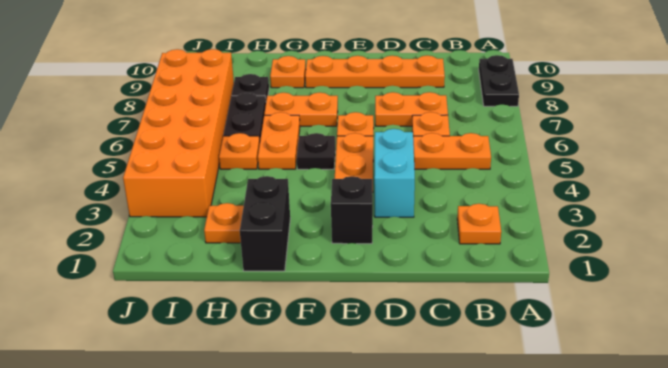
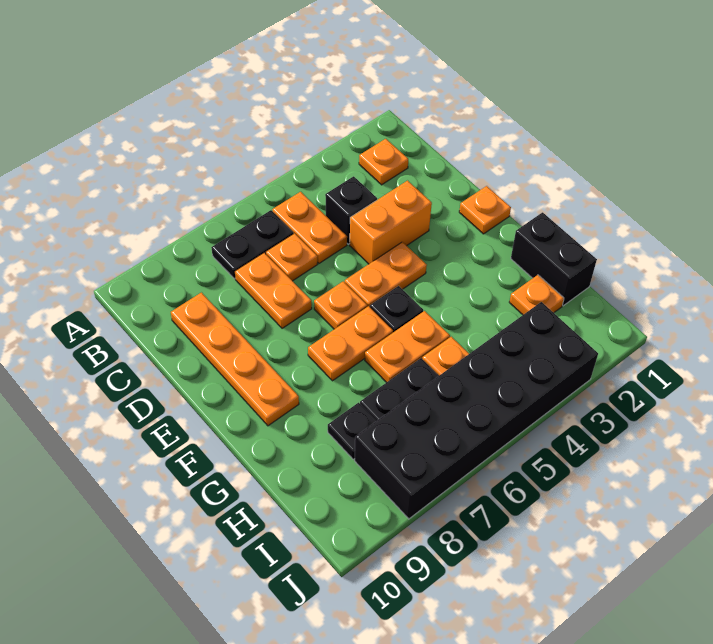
black 1x2 plate [479,55,519,106] -> black 1x2 plate moved to [211,210,293,279]
cyan 1x2 brick [374,129,415,217] -> orange 1x2 brick [350,181,432,264]
black 1x1 brick [331,176,373,244] -> black 1x1 brick moved to [325,176,377,244]
orange 1x2 plate [264,92,338,126] -> orange 1x2 plate turned to [308,306,393,381]
black 1x2 brick [240,176,290,271] -> black 1x2 brick turned to [511,212,597,306]
orange 1x1 plate [270,56,306,88] -> orange 1x1 plate moved to [459,186,511,234]
orange 2x6 brick [123,49,234,217] -> black 2x6 brick [355,302,598,519]

